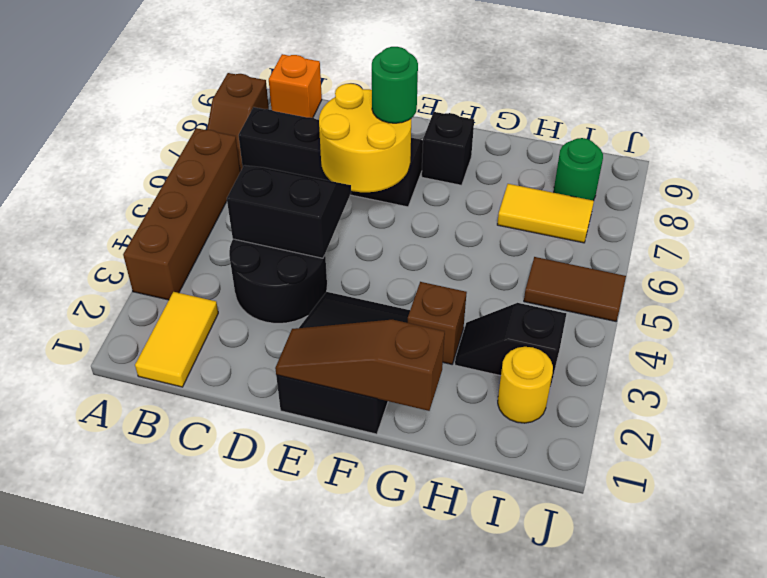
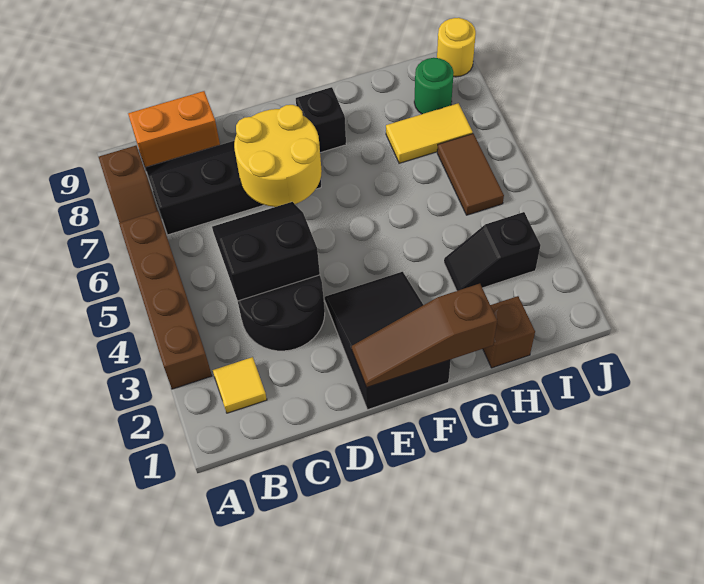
yellow 1x2 tile [135,292,218,387] -> yellow 1x1 tile [213,357,267,413]
orange 1x1 brick [269,54,322,118] -> orange 1x2 brick [128,91,220,167]
green 1x1 round brick [372,47,418,123] -> none
brown 1x1 brick [408,282,467,364] -> brown 1x1 brick moved to [483,296,535,368]
yellow 1x1 round brick [498,347,553,423] -> yellow 1x1 round brick moved to [437,18,476,77]
brown 1x2 tile [524,257,626,321] -> brown 1x2 tile turned to [437,134,504,215]

